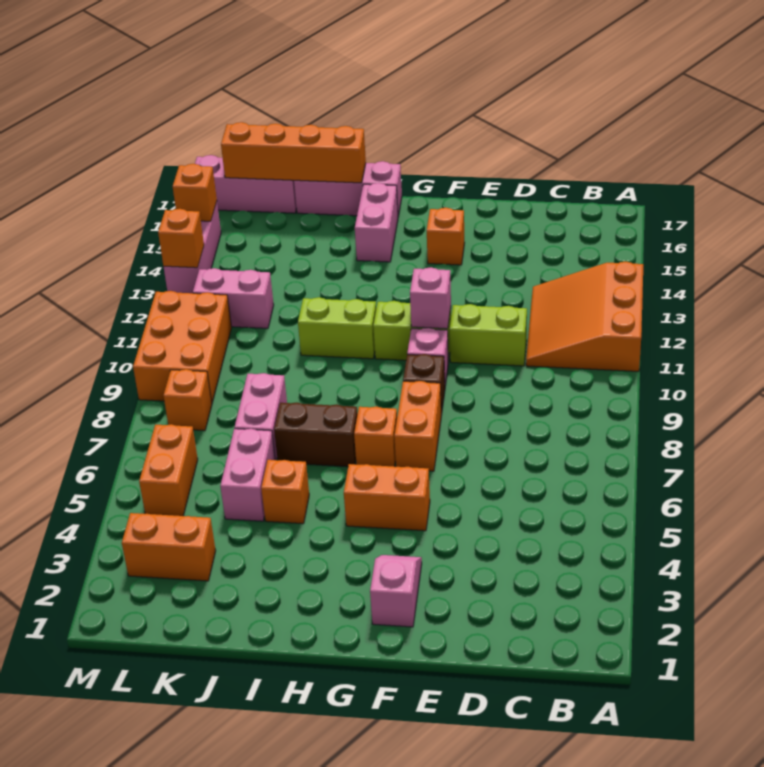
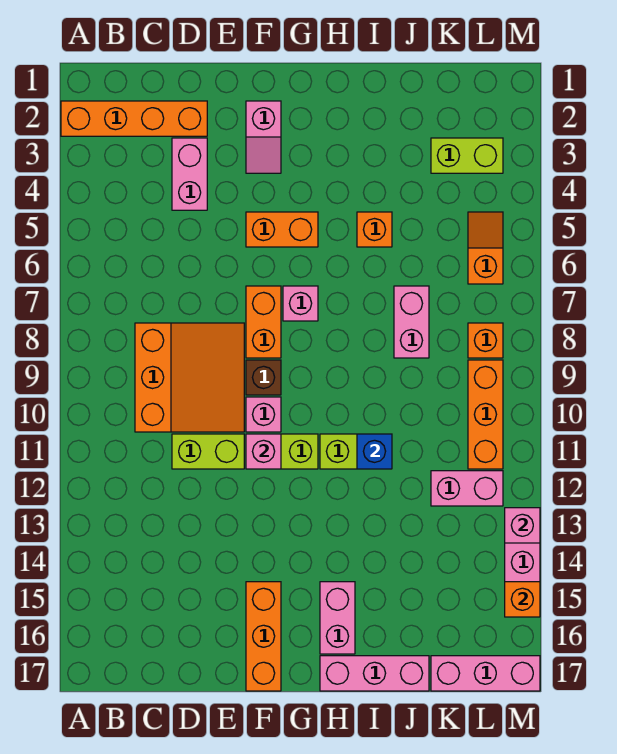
orange 3x3 slope [526,262,643,371] -> orange 3x3 slope moved to [135,323,244,432]
orange 1x1 brick [427,208,465,265] -> orange 1x3 brick [246,582,281,691]
orange 1x1 brick [354,407,397,467] -> pink 1x1 brick [283,286,318,321]
brown 1x2 brick [274,403,358,467] -> none
none -> blue 1x1 brick [357,434,392,469]
orange 1x4 brick [221,122,366,183] -> orange 1x4 brick moved to [61,101,207,136]
pink 1x2 brick [220,429,275,521] -> pink 1x2 brick moved to [172,138,207,210]
orange 1x2 brick [122,513,216,581] -> lime 1x2 brick [431,138,503,173]
orange 1x2 brick [139,424,198,516] -> orange 1x2 slope [468,212,503,284]
orange 2x3 brick [133,291,232,402] -> orange 1x3 brick [468,360,503,469]
orange 1x1 brick [158,209,204,268] -> pink 1x1 brick [505,508,540,543]

